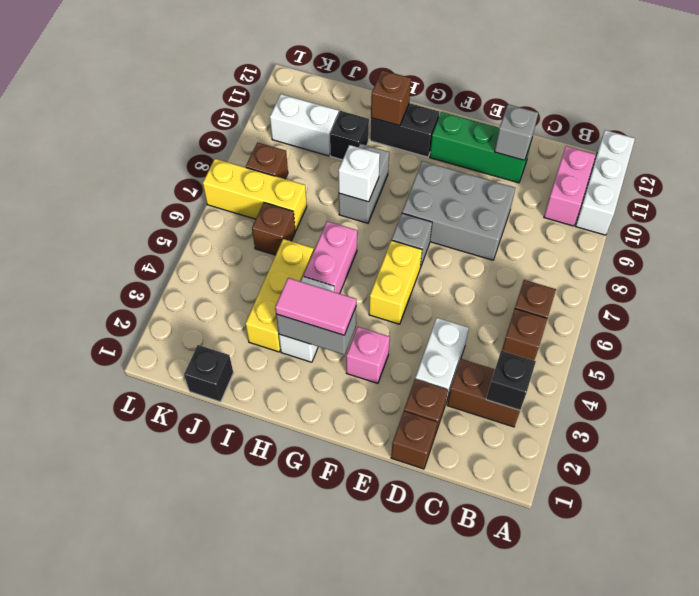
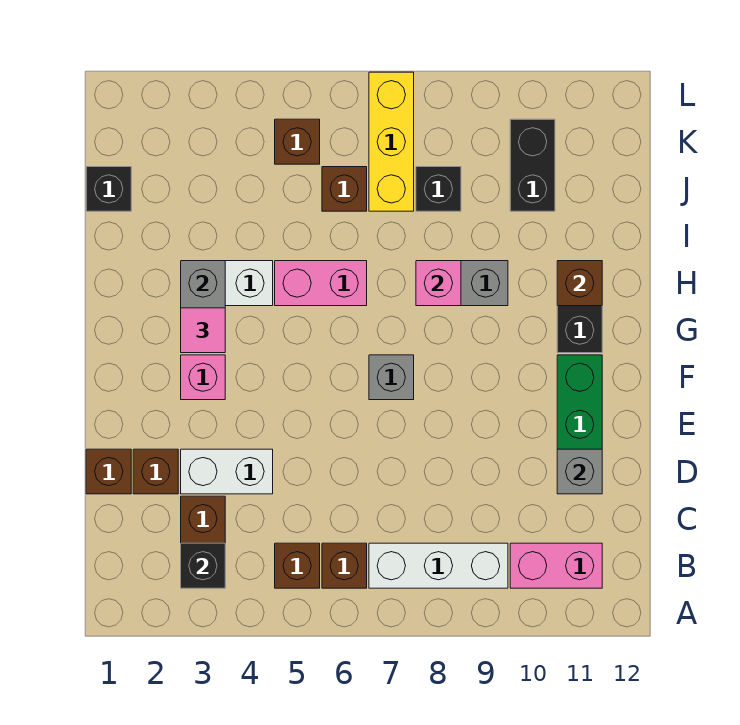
white 1x3 brick [576,130,635,235] -> white 1x3 brick moved to [369,543,508,588]
grey 2x3 brick [402,161,515,260] -> none
yellow 1x2 brick [369,240,422,324] -> none
pink 1x2 tile [275,278,356,335] -> pink 1x1 tile [181,308,225,353]
white 1x1 brick [338,145,380,202] -> pink 1x1 brick [416,261,461,306]
yellow 1x3 brick [245,239,314,352] -> none
black 1x1 brick [330,111,369,160] -> black 1x1 brick moved to [416,167,461,211]
white 1x2 brick [270,94,339,156] -> black 1x2 brick [510,119,555,211]
brown 1x1 brick [246,142,288,179] -> brown 1x1 brick moved to [275,119,320,164]

